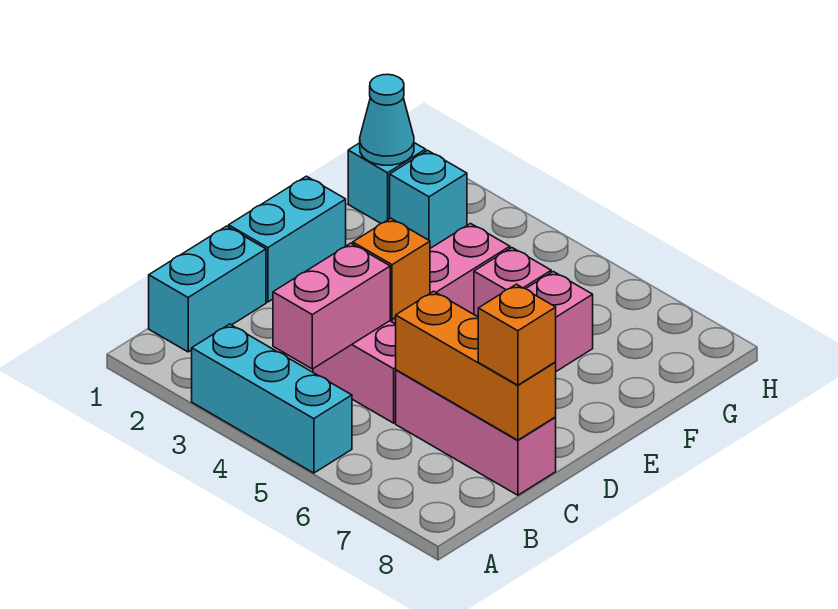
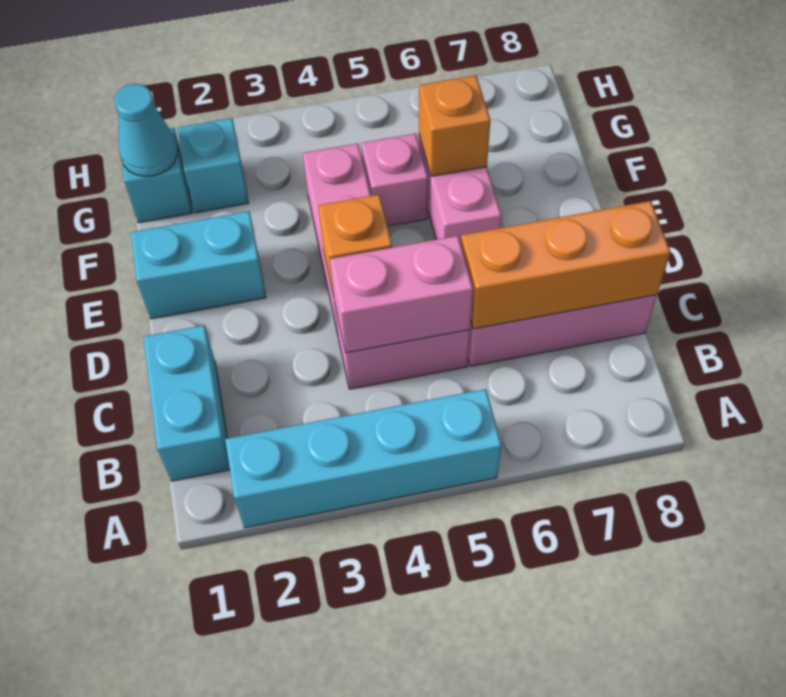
cyan 1x3 brick [192,324,352,473] -> cyan 1x4 brick [225,389,502,528]
pink 1x2 brick [273,243,390,369] -> pink 1x2 brick turned to [330,236,473,353]
orange 1x1 brick [478,284,556,385] -> orange 1x1 brick moved to [419,75,491,176]
cyan 1x2 brick [229,176,346,302] -> cyan 1x2 brick turned to [131,211,266,319]

